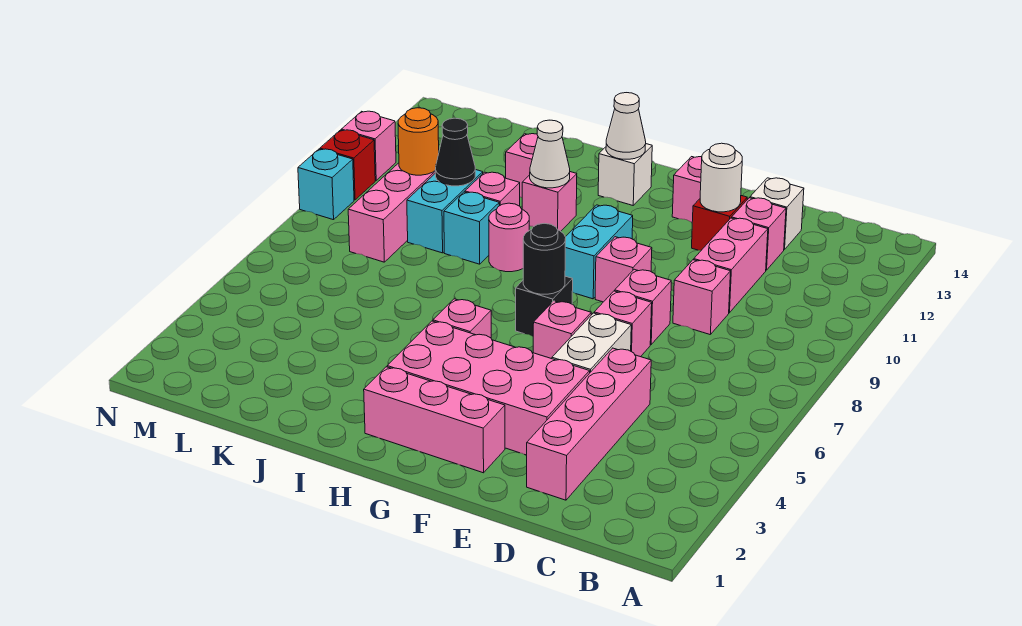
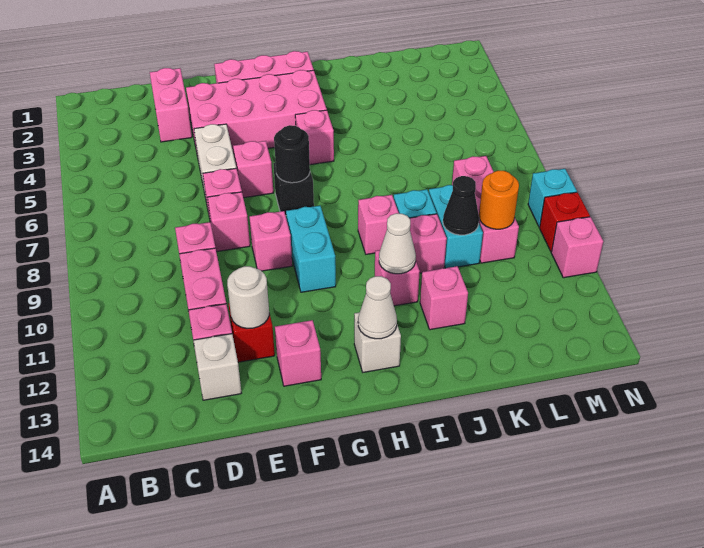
pink 1x4 brick [527,348,651,500] -> pink 1x2 brick [150,68,192,142]
pink 1x1 round brick [489,203,529,272] -> pink 1x1 brick [358,195,399,254]

